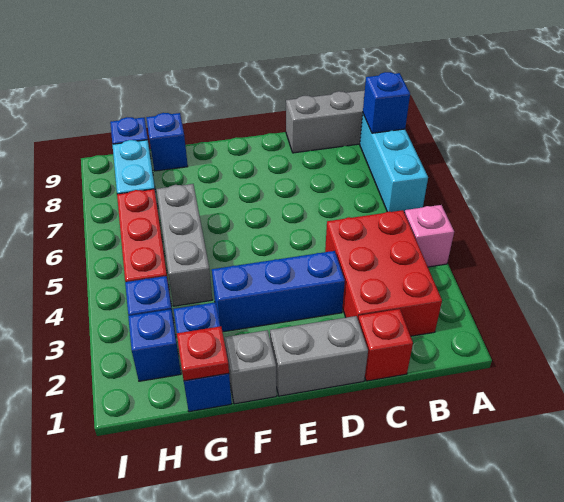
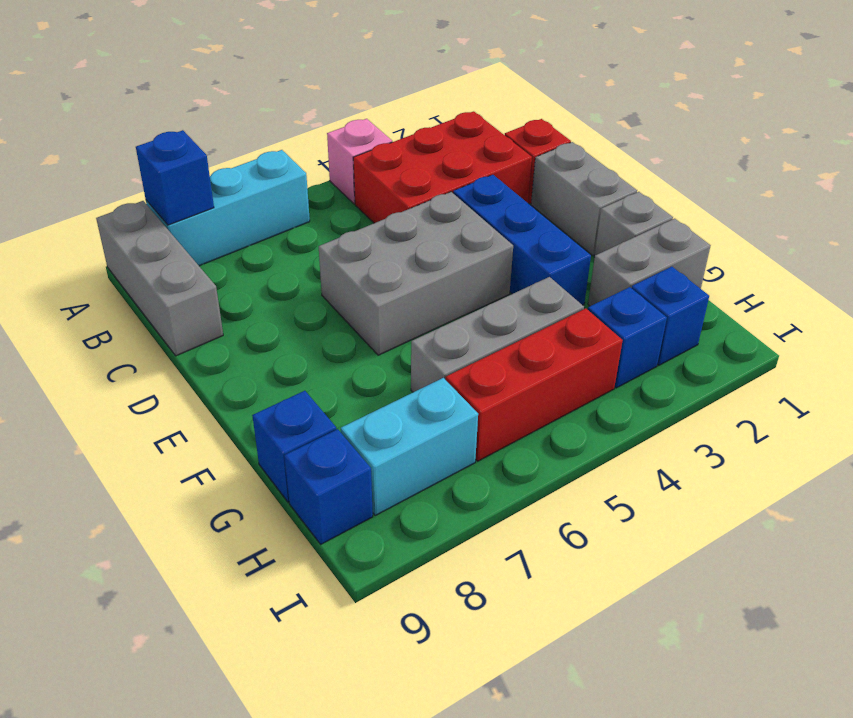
none -> grey 2x3 brick [319,192,513,355]
blue 1x2 brick [174,302,232,412] -> grey 1x2 brick [588,219,711,306]
red 1x1 plate [177,326,229,381] -> none

